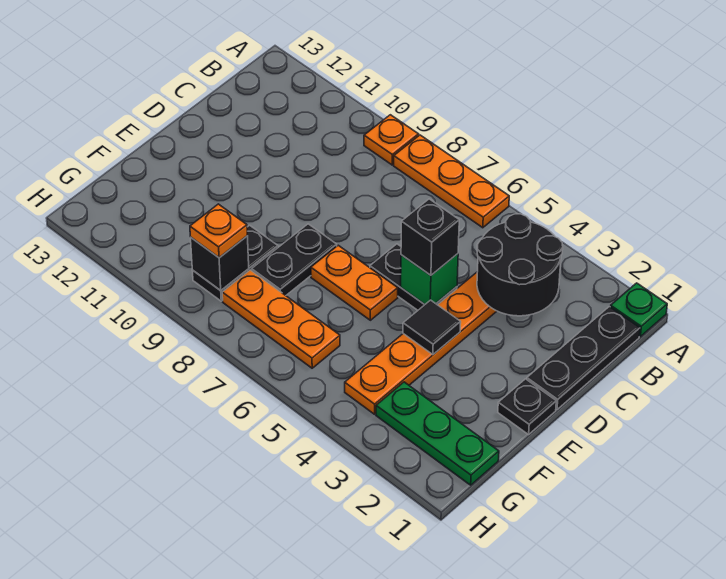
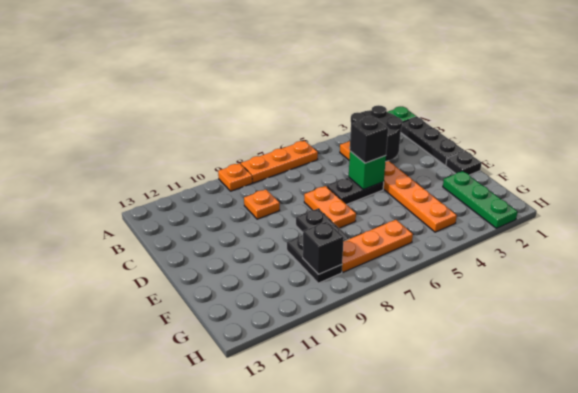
black 1x1 tile [403,300,461,355] -> none
orange 1x2 plate [311,245,398,320] -> orange 1x2 plate turned to [304,186,356,228]
green 1x3 plate [376,382,499,485] -> green 1x3 plate turned to [443,171,517,228]
orange 1x1 plate [190,204,247,258] -> orange 1x1 plate moved to [244,189,280,219]

